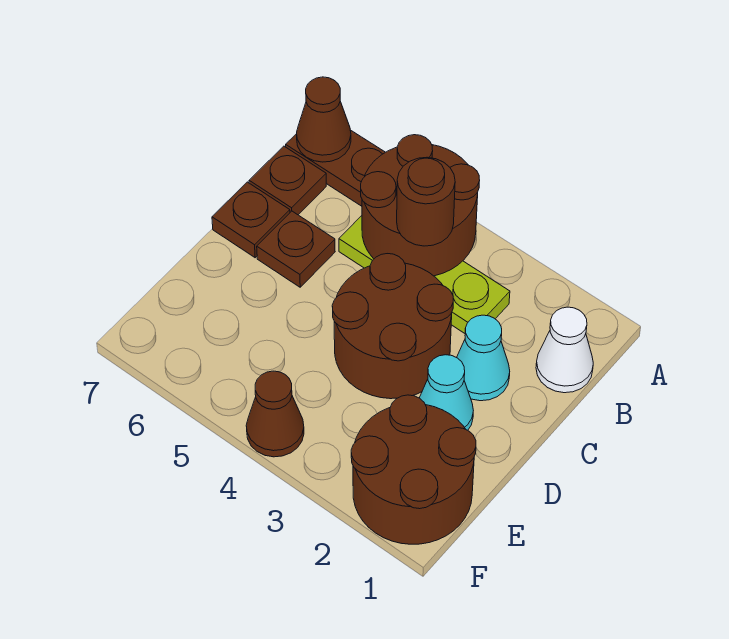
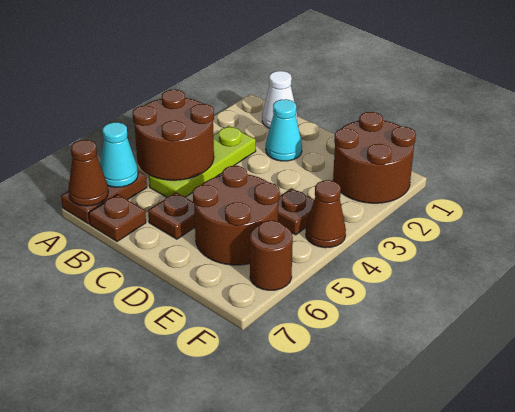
brown 1x1 round brick [397,157,455,246] -> brown 1x1 round brick moved to [250,220,293,290]
brown 2x2 round brick [332,254,453,399] -> brown 2x2 round brick moved to [193,166,280,265]
brown 1x1 plate [212,182,290,258] -> brown 1x1 plate moved to [278,188,314,235]
cyan 1x1 cone [420,355,473,430] -> cyan 1x1 cone moved to [100,122,138,187]

